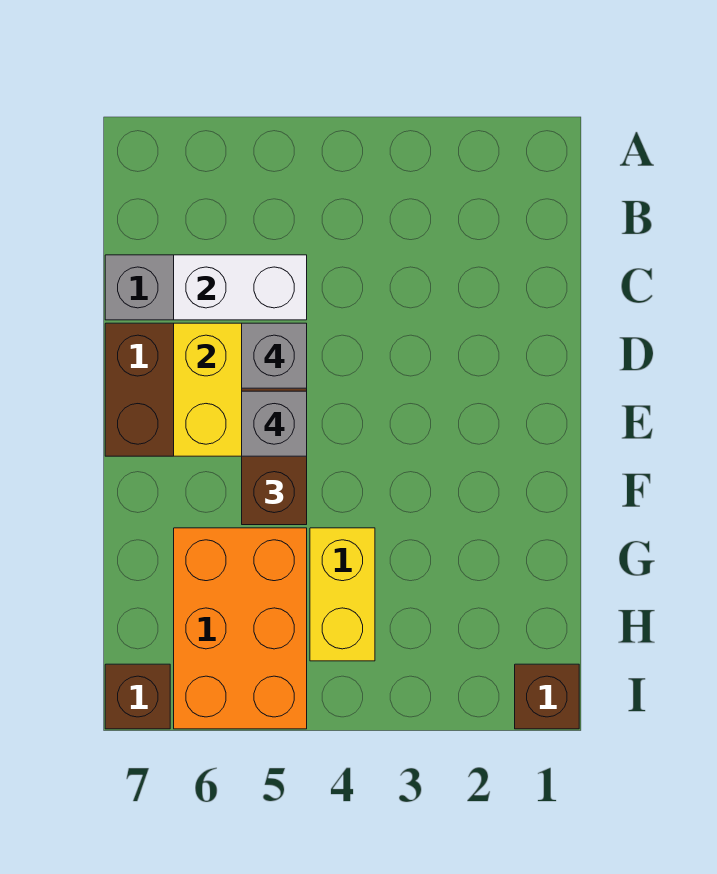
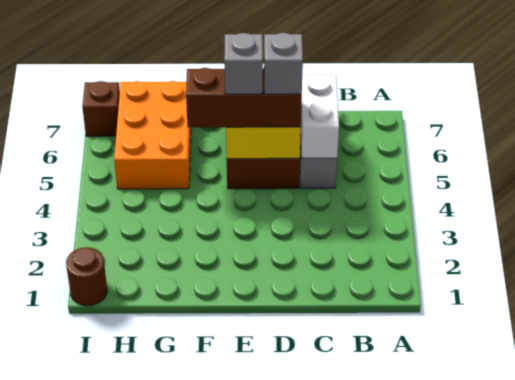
yellow 1x2 brick [310,528,375,661] -> none
orange 2x3 brick [174,528,307,729] -> orange 2x3 brick turned to [114,81,191,189]
brown 1x1 brick [515,664,579,729] -> brown 1x1 round brick [66,247,107,306]

